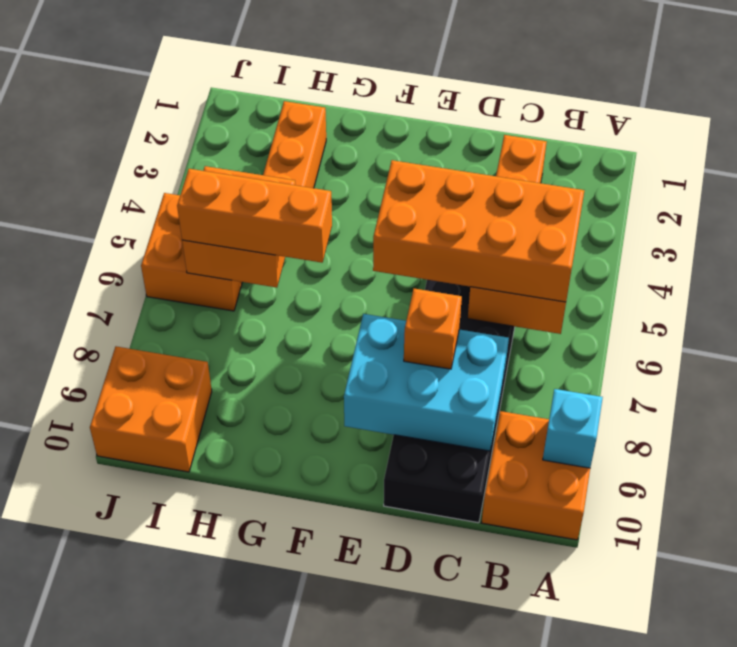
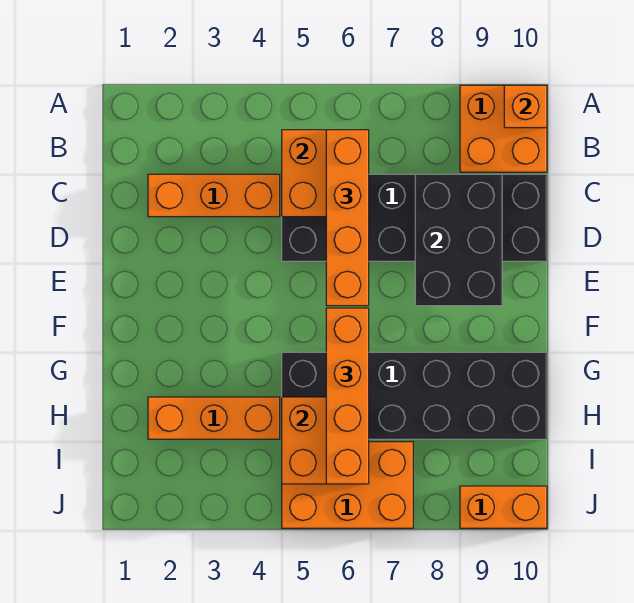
cyan 1x1 brick [543,389,603,468] -> none
orange 2x4 brick [373,160,584,302] -> orange 1x4 brick [326,130,369,306]
cyan 2x3 brick [344,314,509,451] -> black 2x3 brick [415,174,502,306]
orange 1x1 brick [404,289,462,369] -> orange 1x1 brick moved to [504,85,547,128]
none -> black 2x6 brick [282,352,547,439]
orange 1x3 brick [177,169,332,263] -> orange 1x4 brick [326,308,369,484]
orange 2x2 brick [141,193,242,311] -> orange 2x3 brick [282,442,413,528]
orange 2x2 brick [90,346,212,472] -> orange 1x2 brick [460,486,547,528]

